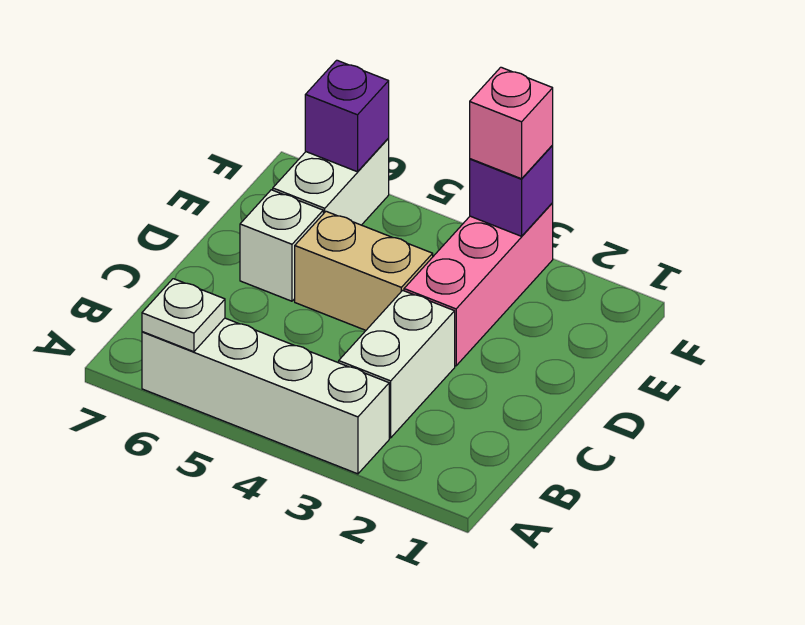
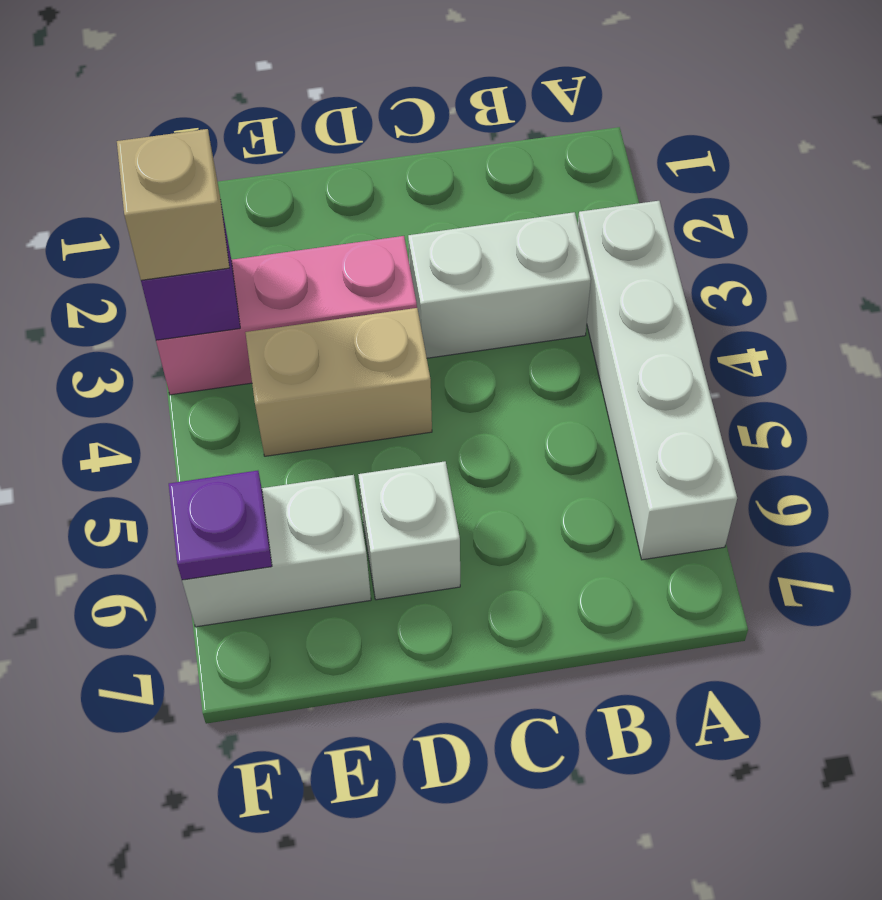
white 1x1 plate [142,279,225,352] -> none
tan 1x2 brick [295,211,433,330] -> tan 1x2 brick turned to [245,308,432,456]
pink 1x1 brick [470,67,553,179] -> tan 1x1 brick [117,129,229,280]
purple 1x1 brick [305,60,389,172] -> purple 1x1 plate [169,471,272,580]

